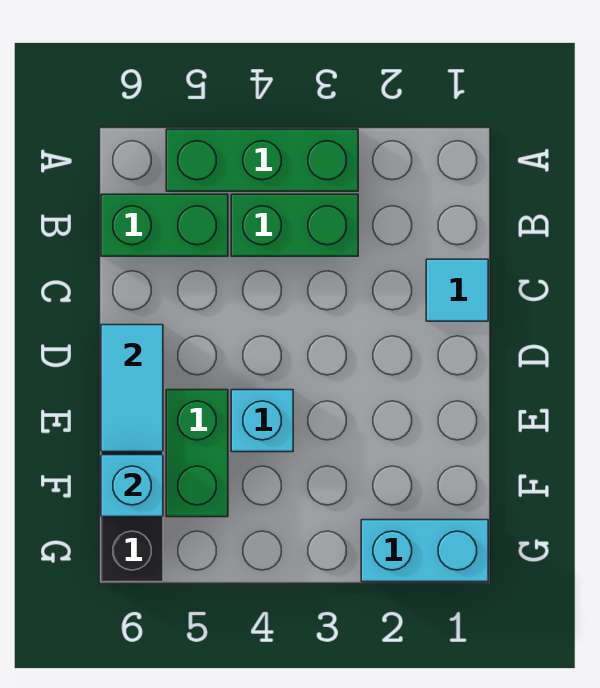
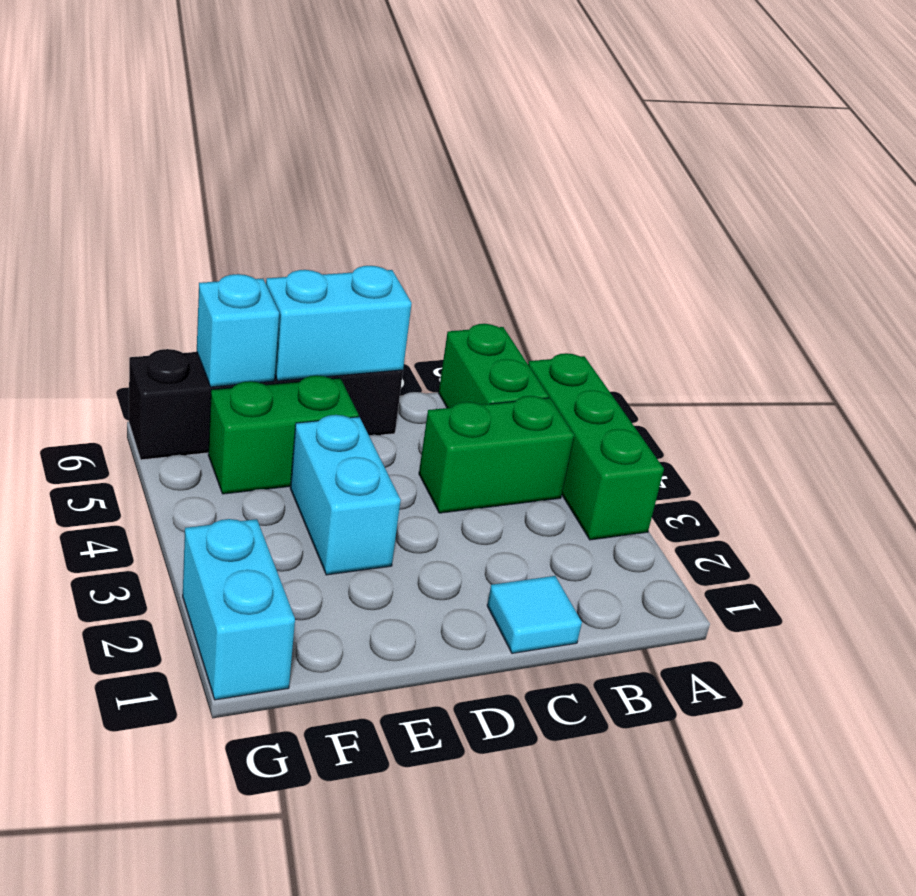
green 1x2 brick [231,194,358,256] -> green 1x2 brick turned to [419,396,574,513]
cyan 1x2 tile [101,325,163,452] -> cyan 1x2 brick [266,266,412,381]
cyan 1x1 brick [231,390,293,452] -> cyan 1x2 brick [290,415,401,575]

